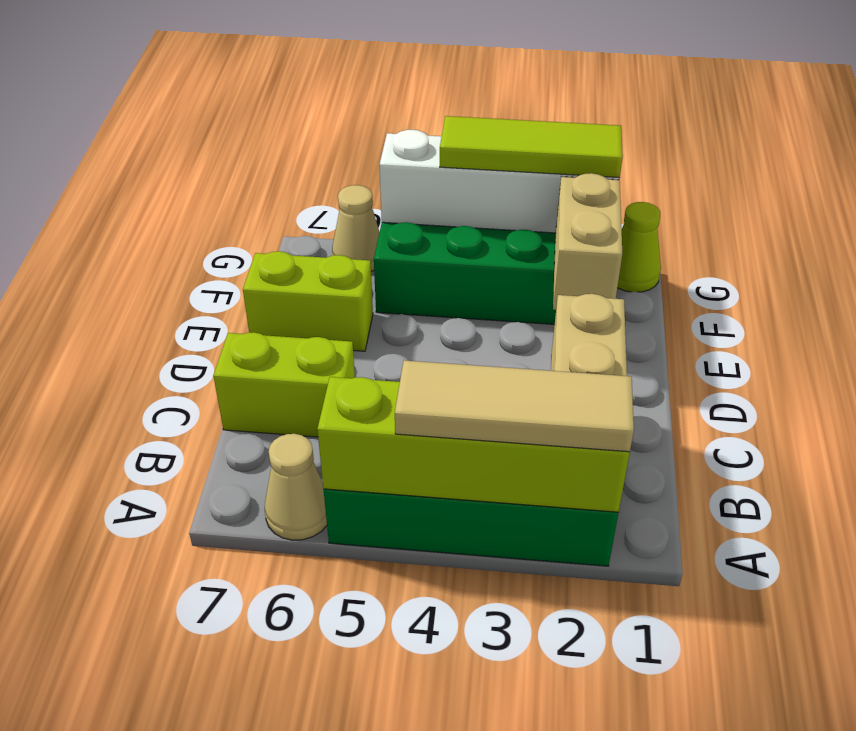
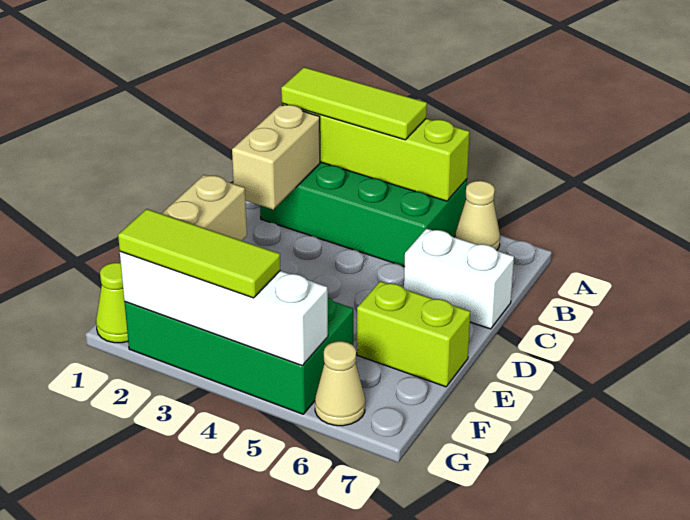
tan 1x3 tile [395,360,634,452] -> lime 1x3 tile [281,67,427,140]
lime 1x2 brick [213,332,355,437] -> white 1x2 brick [404,229,514,329]

